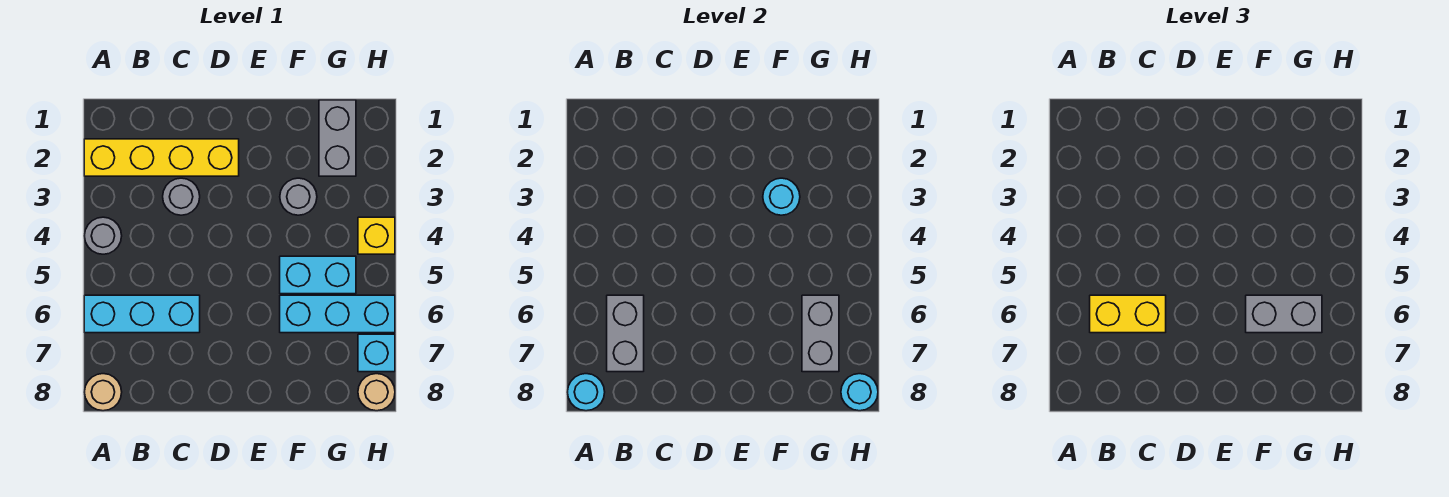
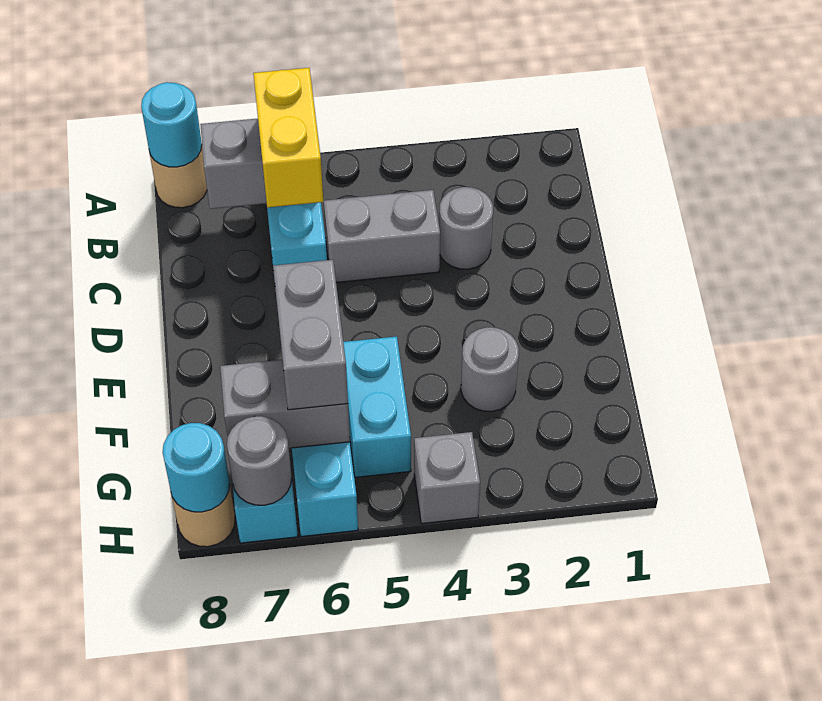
yellow 1x4 brick [84,139,239,176] -> none
grey 1x1 round brick [84,217,122,254] -> grey 1x1 round brick moved to [227,416,292,505]
cyan 1x1 round brick [763,178,800,215] -> none
grey 1x2 brick [319,100,356,176] -> grey 1x2 brick moved to [324,190,440,282]
yellow 1x1 brick [358,217,395,254] -> grey 1x1 brick [414,432,480,524]

